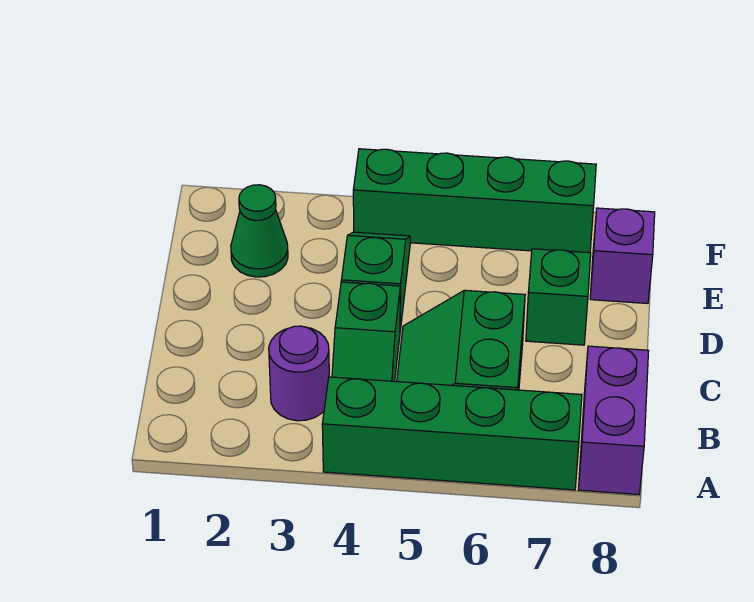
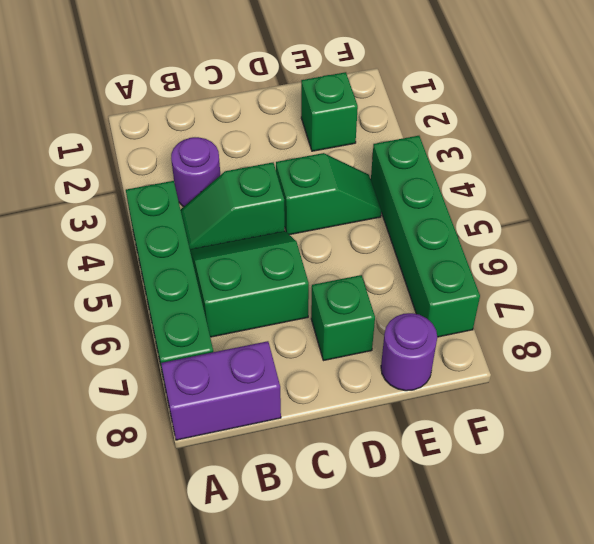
green 1x1 cone [231,185,288,277] -> green 1x1 brick [301,72,358,151]
purple 1x1 brick [590,208,655,303] -> purple 1x1 round brick [381,313,437,391]

